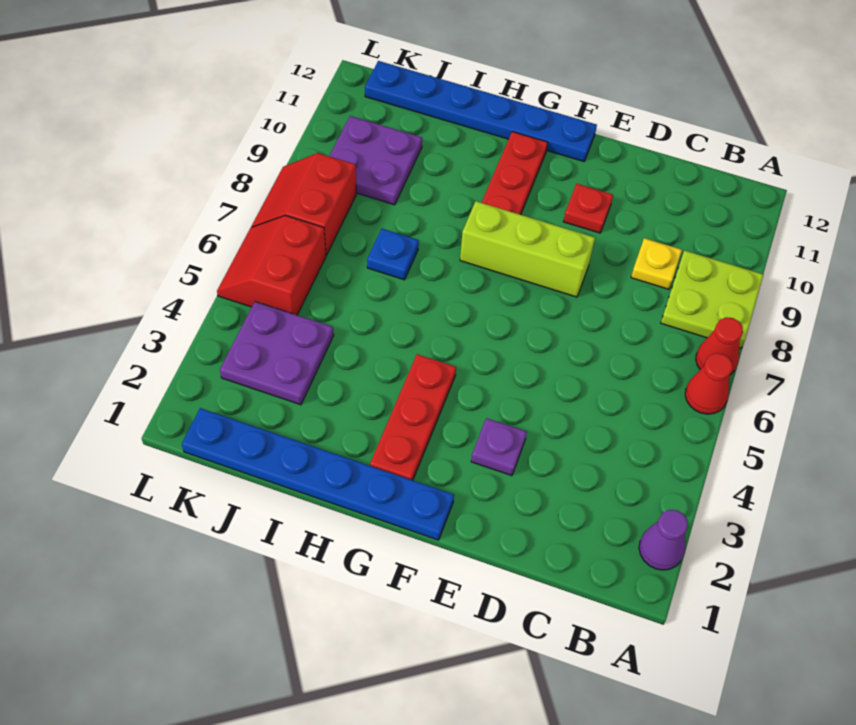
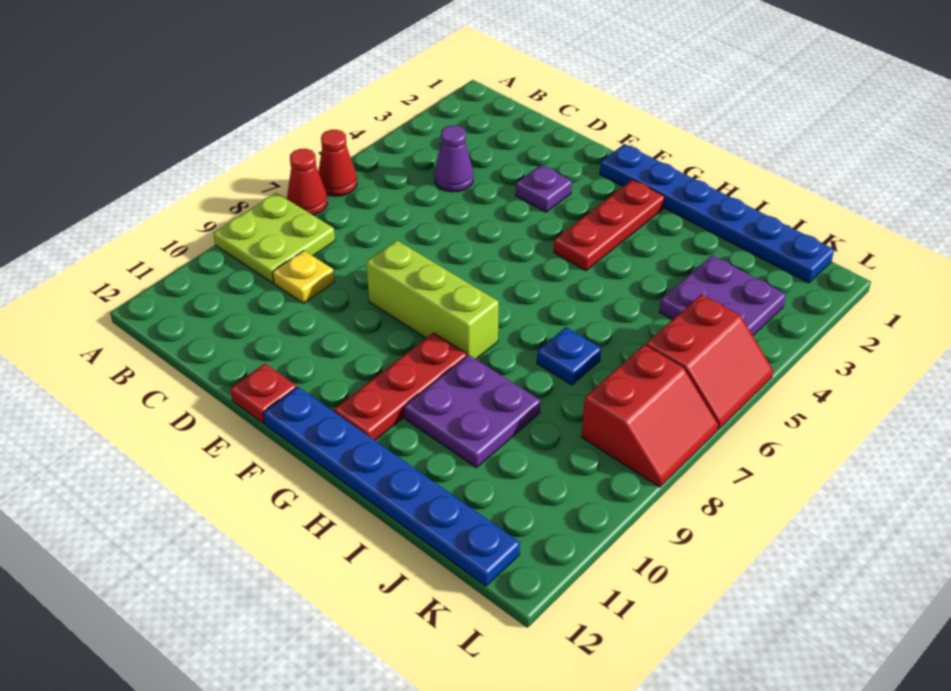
purple 1x1 cone [639,510,688,570] -> purple 1x1 cone moved to [434,125,473,192]
red 1x1 plate [563,184,613,233] -> red 1x1 plate moved to [230,364,297,424]
purple 2x2 plate [330,116,422,205] -> purple 2x2 plate moved to [404,355,540,468]

